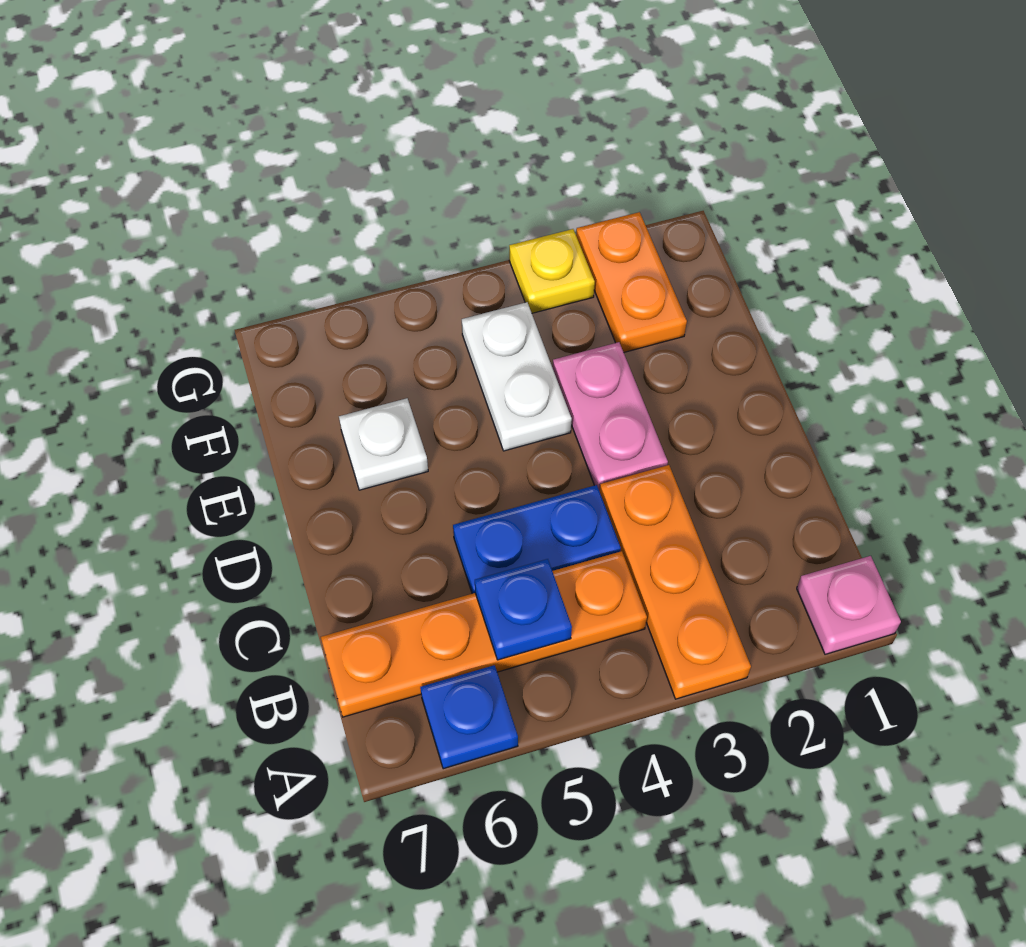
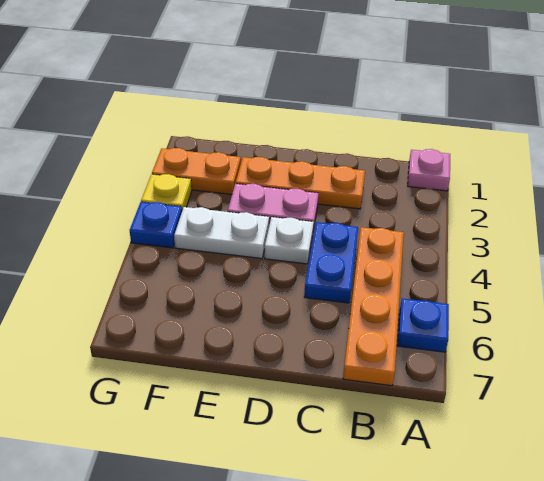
orange 1x3 plate [600,465,751,699] -> orange 1x3 plate moved to [236,157,365,209]
blue 1x1 plate [475,559,572,660] -> blue 1x1 plate moved to [130,202,182,248]
white 1x1 plate [339,398,428,490] -> white 1x1 plate moved to [265,217,314,264]

